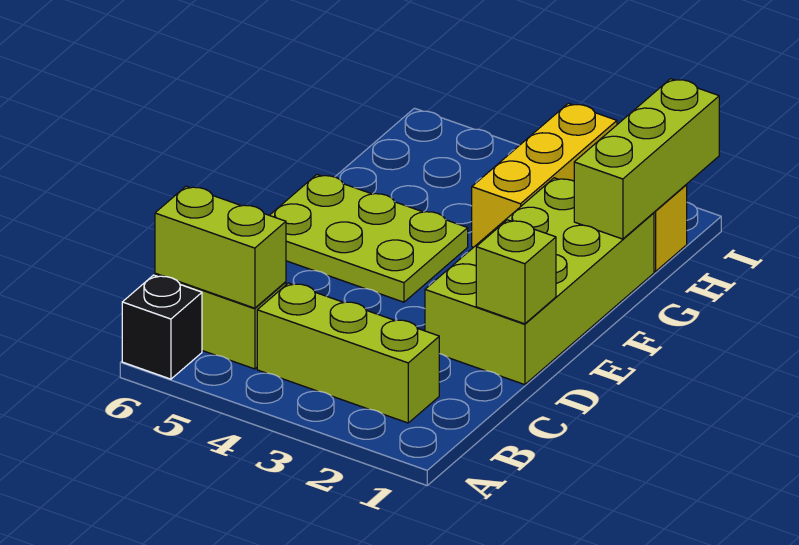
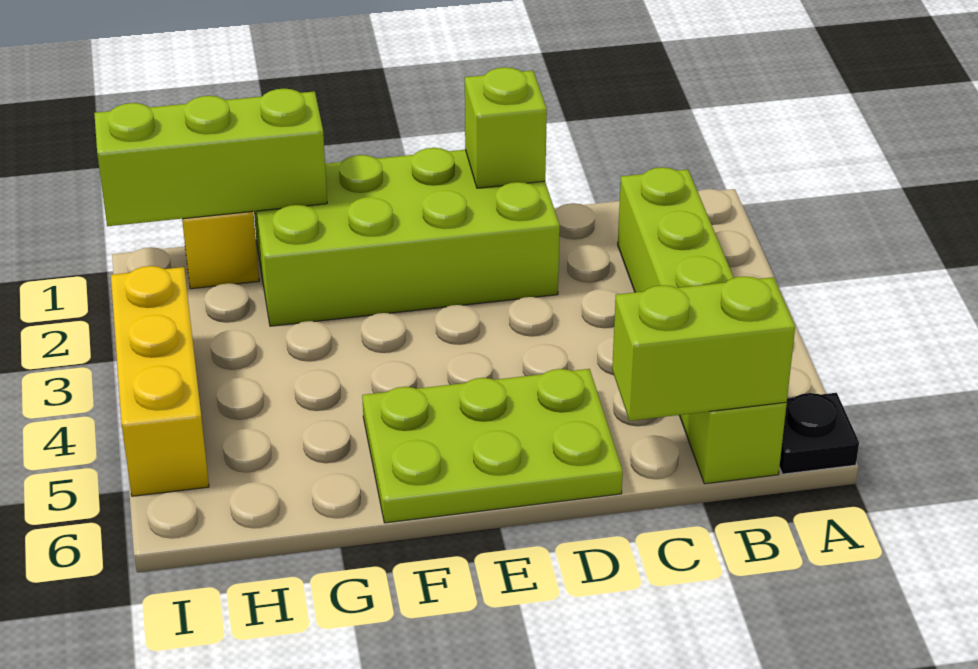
black 1x1 brick [122,275,202,379] -> black 1x1 plate [779,393,859,474]
lime 1x2 brick [155,186,286,308] -> lime 1x2 brick turned to [612,276,795,421]
lime 2x3 plate [270,175,468,302] -> lime 2x3 plate turned to [362,369,623,523]
yellow 1x3 brick [472,103,617,247] -> yellow 1x3 brick turned to [111,266,209,496]

